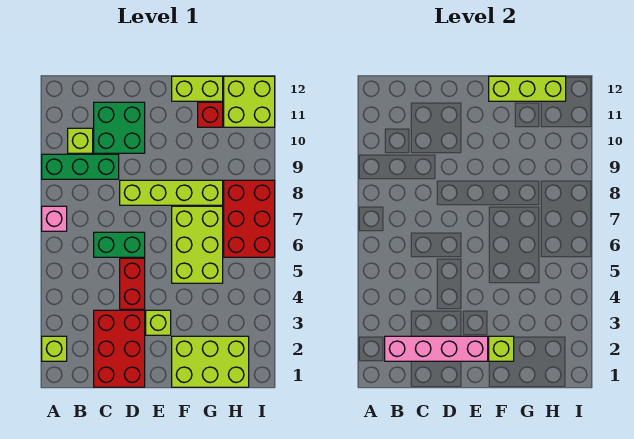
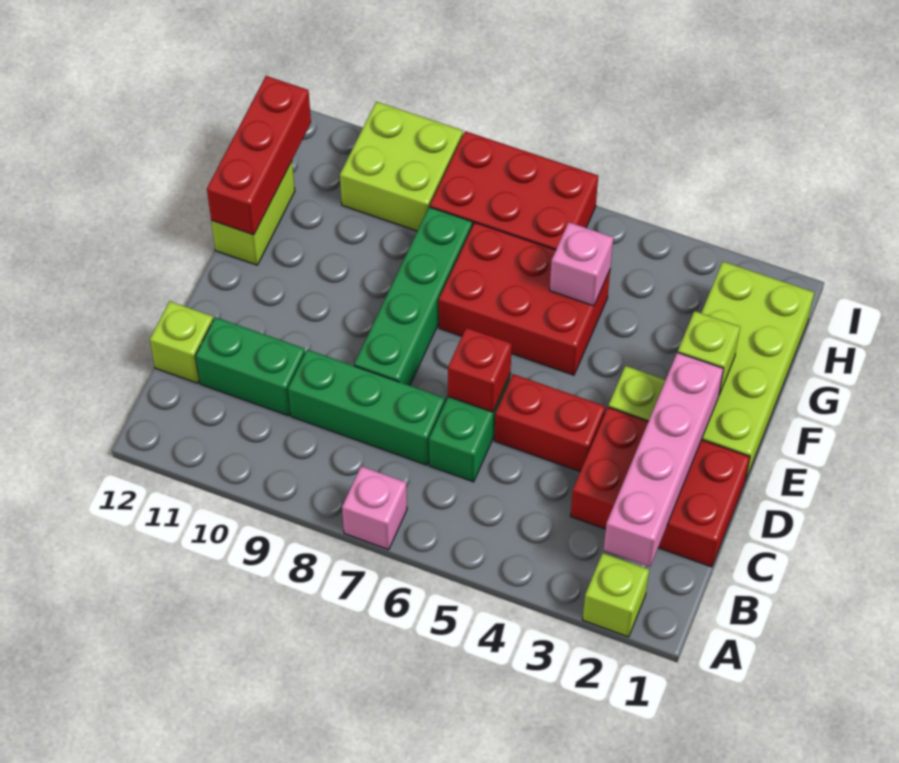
green 1x3 brick [42,154,119,179] -> green 1x3 brick turned to [288,350,445,465]
lime 1x1 brick [68,128,93,153] -> lime 1x1 brick moved to [150,301,213,383]
green 2x2 brick [94,102,145,153] -> green 1x2 brick [196,317,305,416]
lime 1x4 brick [120,180,223,205] -> green 1x4 brick [354,207,472,385]
lime 2x3 brick [172,336,249,387] -> lime 2x4 brick [701,262,814,481]
lime 2x3 brick [172,206,223,283] -> red 2x3 brick [439,223,610,375]
lime 1x3 brick [489,76,566,101] -> red 1x3 brick [207,76,311,235]
none -> pink 1x1 brick [550,222,613,306]
red 1x1 brick [198,102,223,127] -> red 1x1 brick moved to [448,328,512,412]
lime 2x2 brick [224,76,275,127] -> lime 2x2 brick moved to [340,102,463,231]

